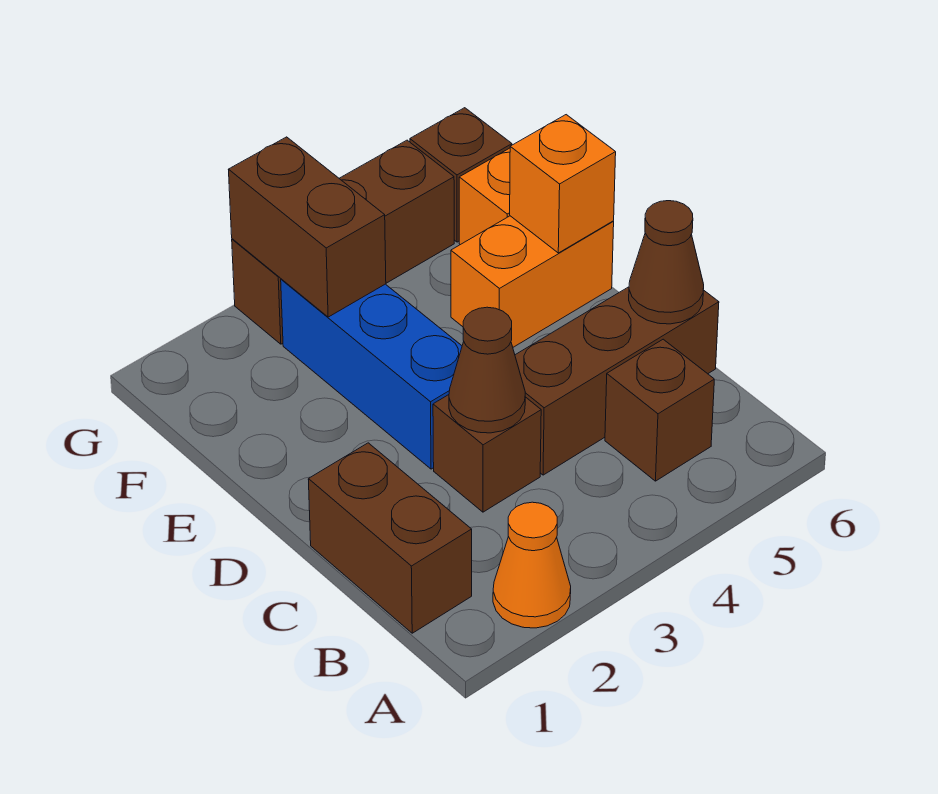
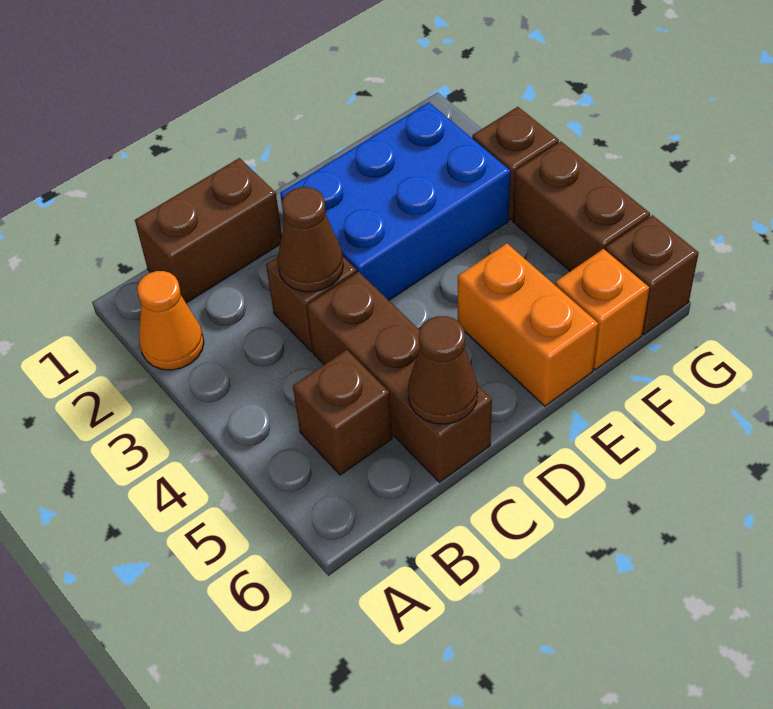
blue 1x3 brick [281,279,462,469] -> blue 2x3 brick [280,102,511,300]
orange 1x1 brick [510,115,616,253] -> none
brown 1x2 brick [229,137,386,317] -> none

